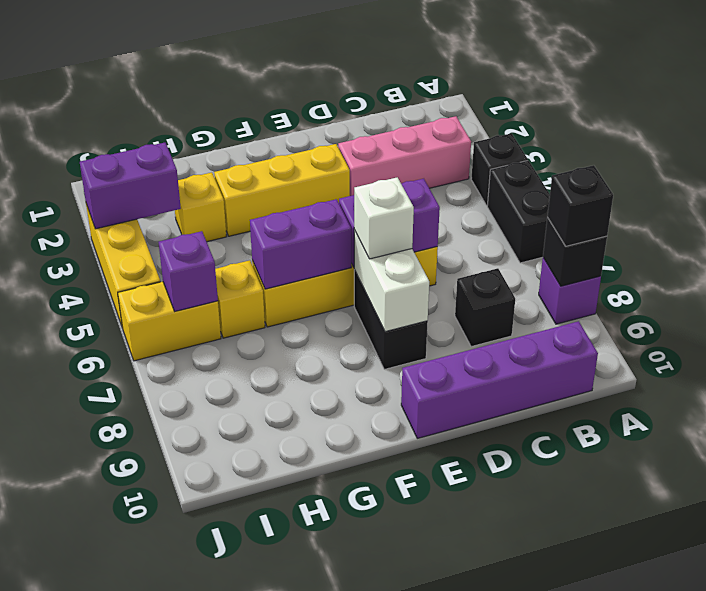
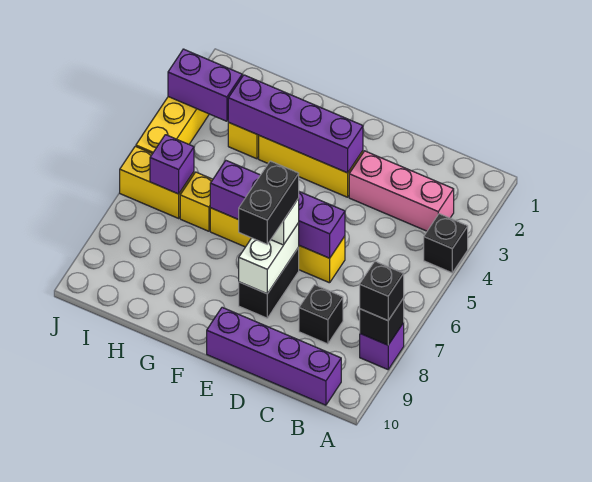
black 1x2 brick [487,160,550,263] -> black 1x2 brick moved to [238,161,299,244]
none -> purple 1x4 brick [228,75,363,173]

